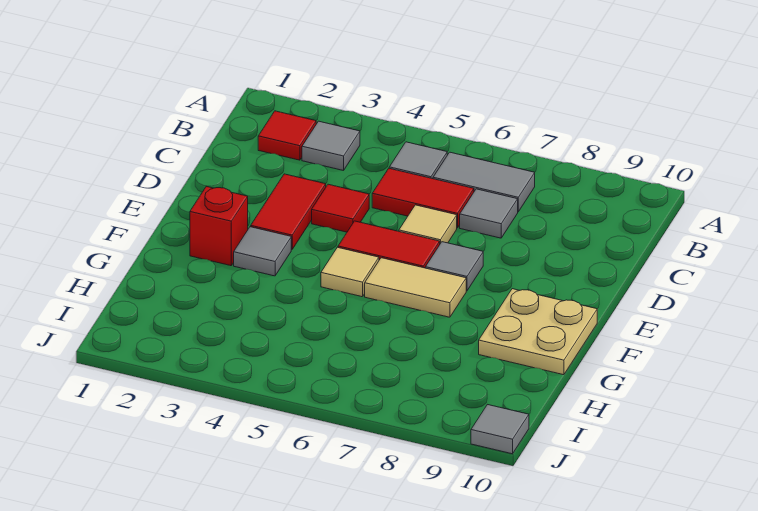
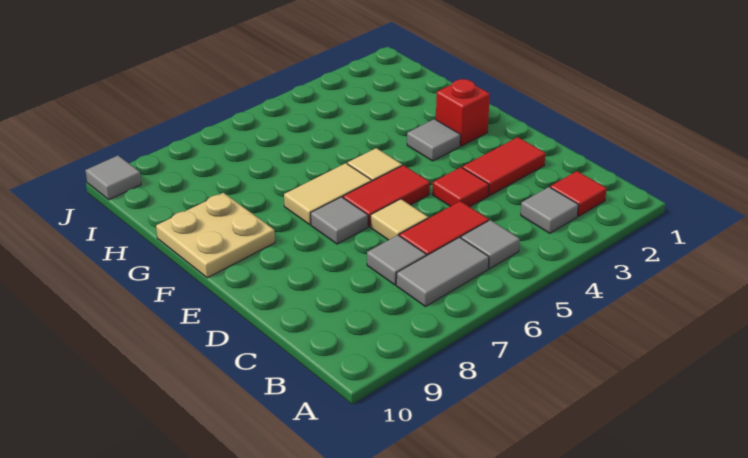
red 1x2 tile [251,174,326,250] -> red 1x2 tile turned to [462,137,546,196]

